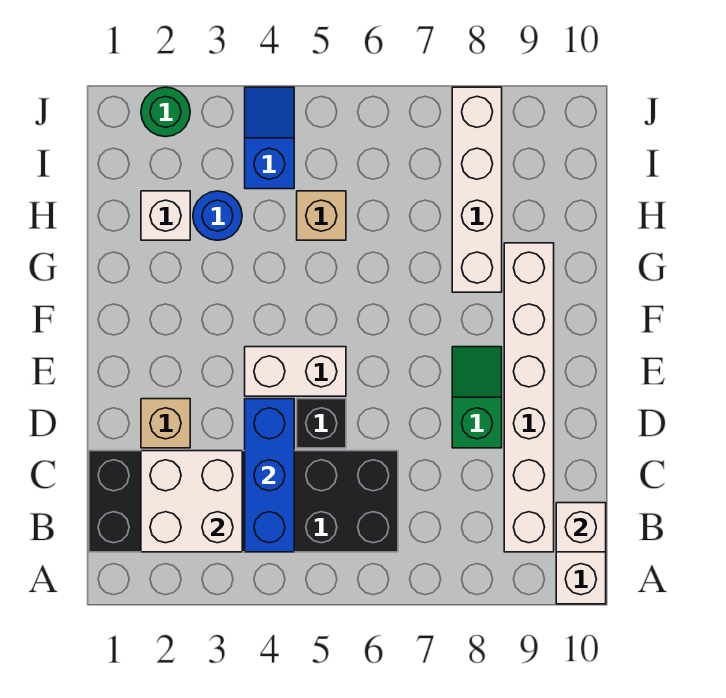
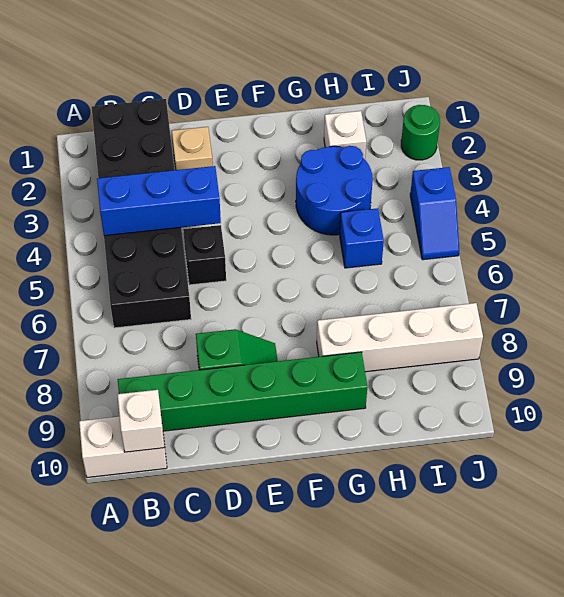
white 2x2 brick [141,451,242,552] -> none
white 1x6 brick [504,243,554,552] -> green 1x6 brick [118,352,367,431]
white 1x2 brick [245,347,346,396] -> none
blue 1x1 round brick [193,191,242,240] -> blue 2x2 round brick [296,146,373,235]
tan 1x1 brick [297,191,346,240] -> blue 1x1 brick [340,208,384,268]
blue 1x2 slope [245,87,294,189] -> blue 1x2 slope turned to [410,167,459,260]

